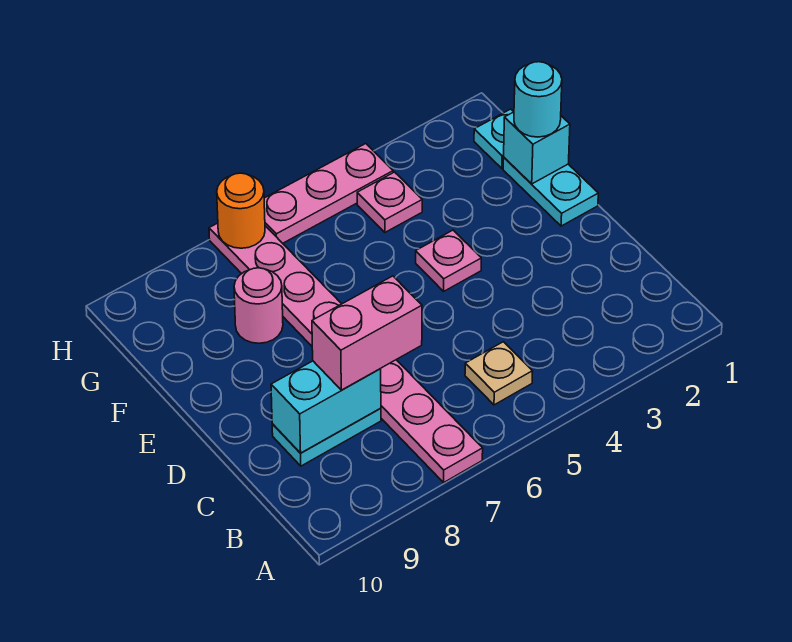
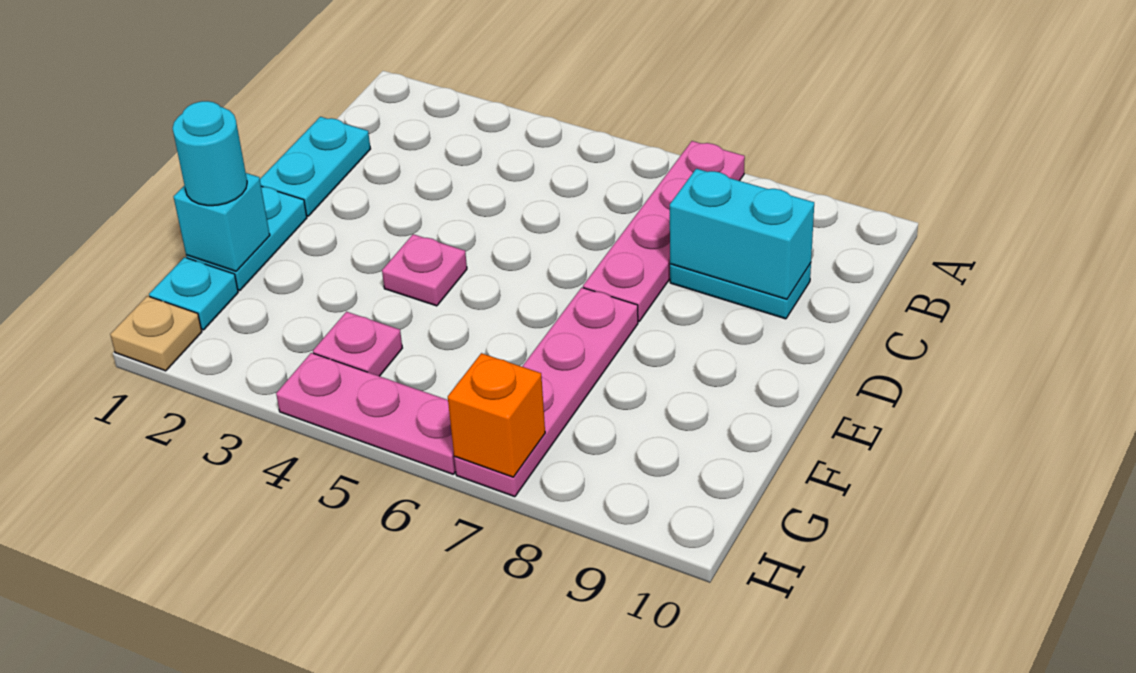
tan 1x1 plate [465,342,533,405] -> tan 1x1 plate moved to [110,296,202,371]
none -> cyan 1x2 plate [260,117,371,216]
pink 1x2 brick [312,276,422,390] -> none
pink 1x1 round brick [234,268,283,343] -> none
orange 1x1 round brick [217,173,265,248] -> orange 1x1 brick [448,353,545,477]

